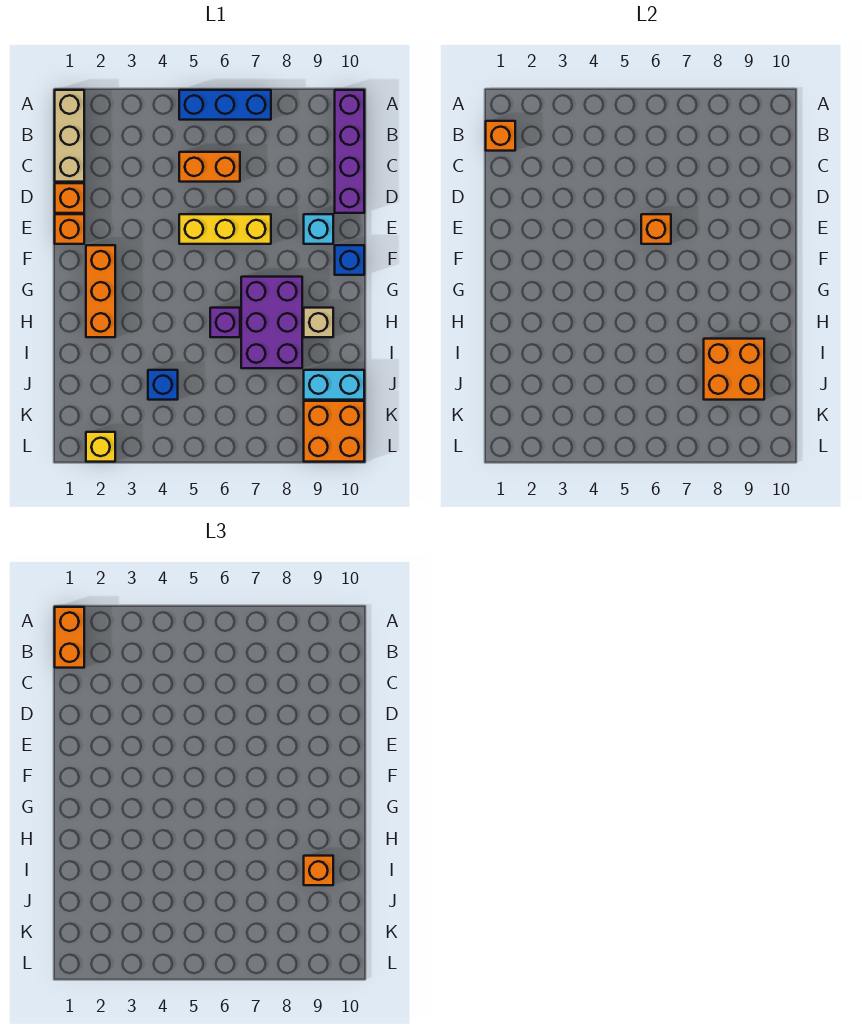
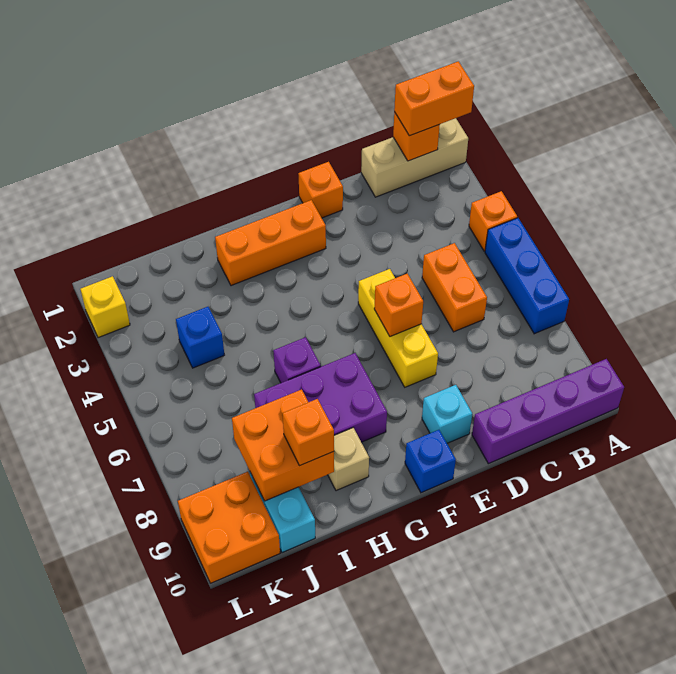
orange 1x1 brick [55,183,84,213] -> orange 1x1 brick moved to [469,191,517,251]

